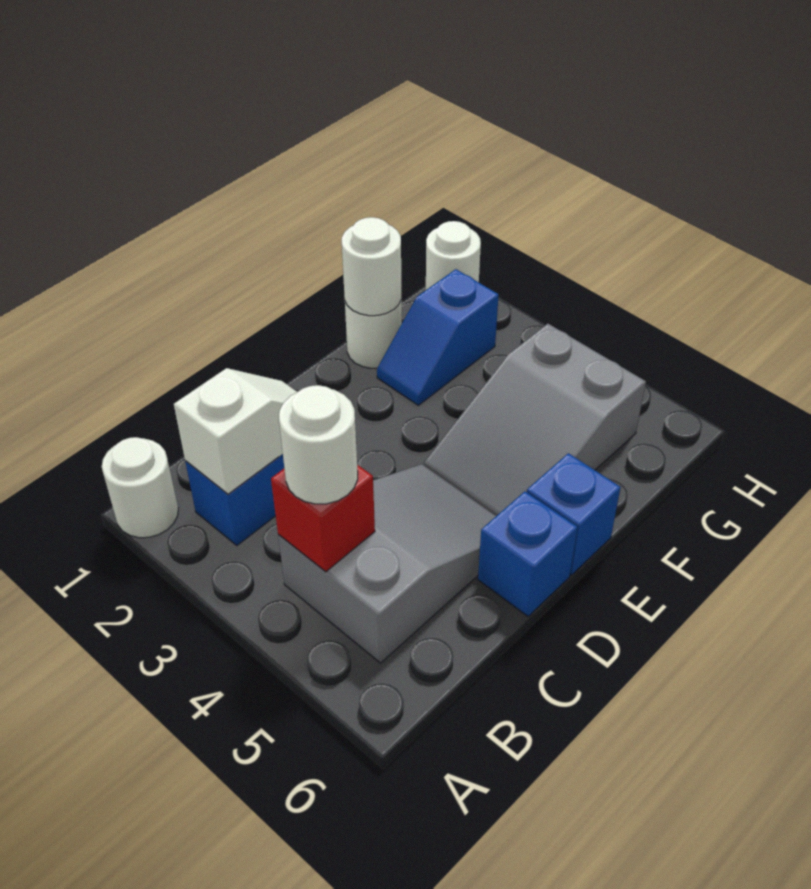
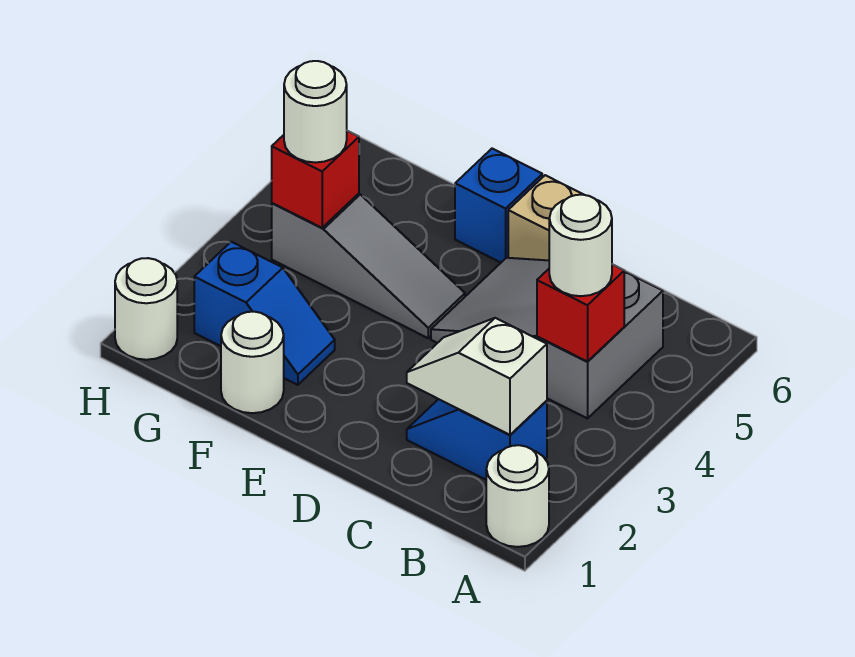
blue 1x1 brick [478,492,577,616] -> tan 1x1 brick [508,175,583,260]
grey 2x3 slope [424,324,646,516] -> grey 1x3 slope [272,194,465,338]
white 1x1 round brick [342,217,401,316] -> white 1x1 round brick moved to [284,61,347,162]
none -> red 1x1 brick [272,131,359,228]

